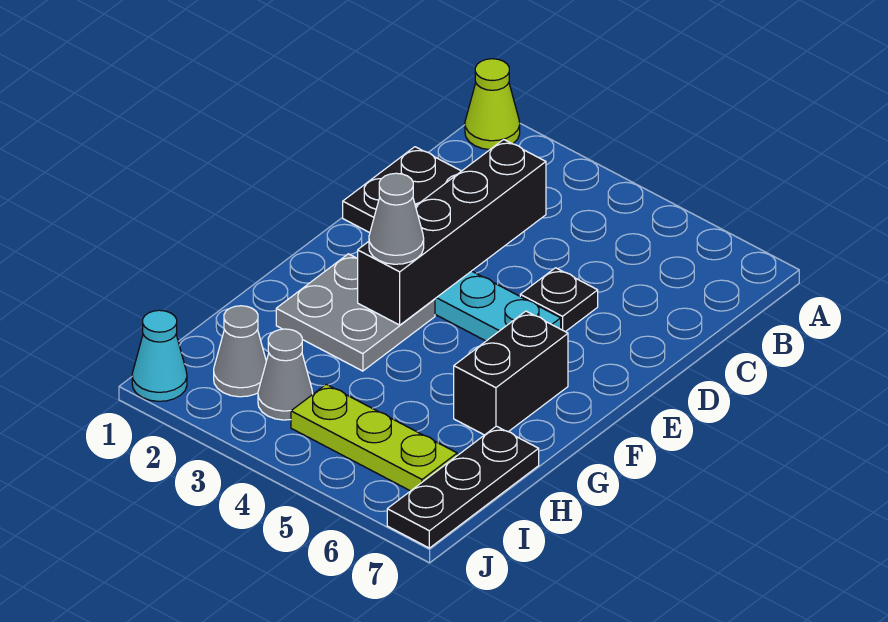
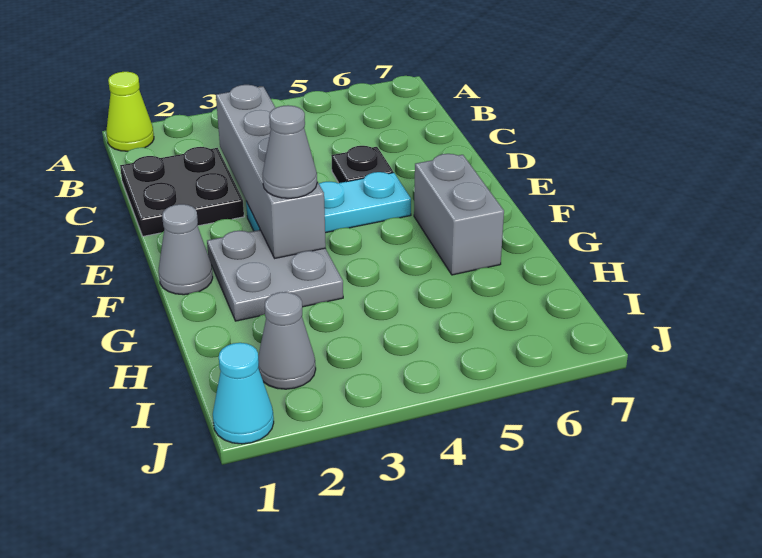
black 1x4 brick [358,139,546,325] -> grey 1x4 brick [216,85,326,258]
black 1x2 brick [454,311,568,435] -> grey 1x2 brick [414,154,504,275]
black 1x3 plate [387,426,539,548] -> none
grey 1x1 cone [258,329,313,420] -> grey 1x1 cone moved to [159,204,213,295]
lime 1x3 plate [291,384,457,491] -> none

